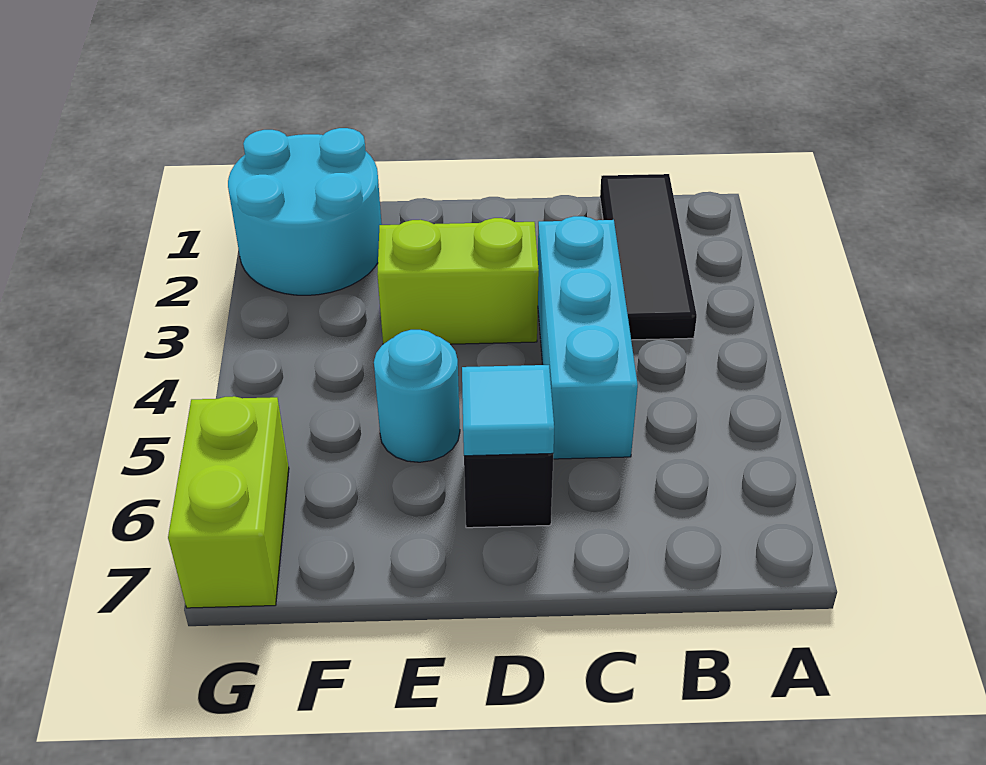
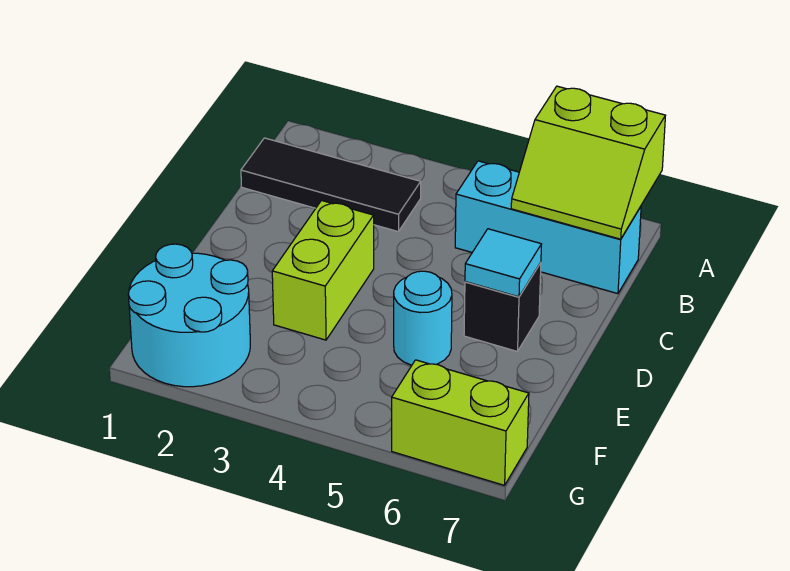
none -> lime 2x2 slope [511,86,666,239]
cyan 1x3 brick [538,216,638,459] -> cyan 1x3 brick moved to [455,161,641,294]

